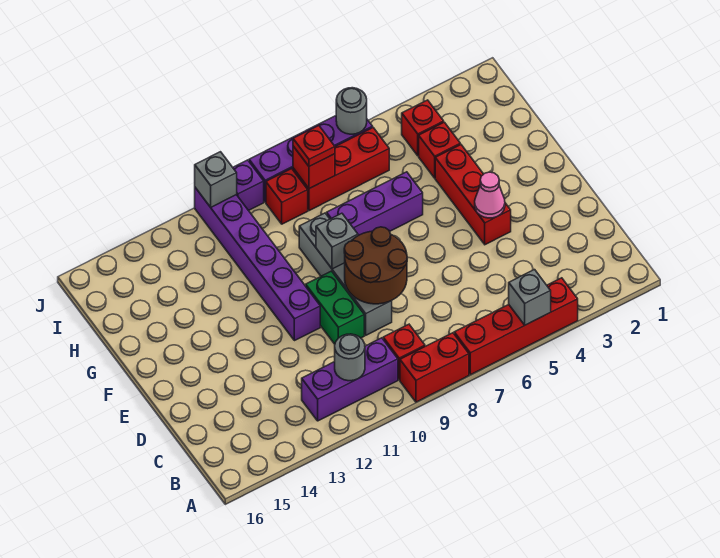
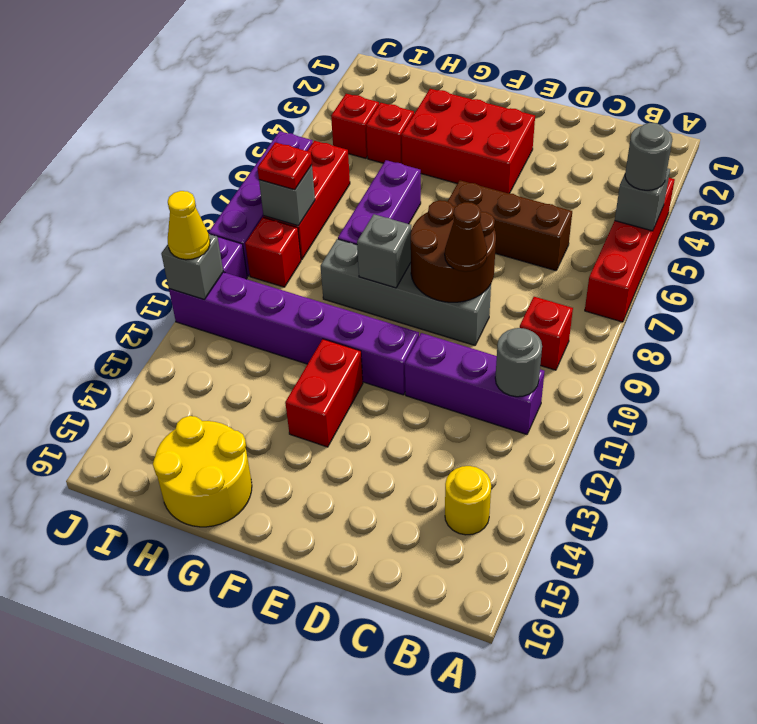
red 1x2 brick [400,333,469,402] -> red 1x2 brick moved to [285,339,363,447]
purple 1x3 brick [302,338,398,421] -> purple 1x3 brick turned to [405,333,545,434]
none -> yellow 1x1 round brick [445,466,491,535]
none -> brown 1x3 brick [447,180,572,271]
none -> brown 1x1 cone [445,202,487,272]
green 1x2 brick [306,271,364,344] -> none
red 1x3 brick [435,145,511,245] -> red 2x3 brick [402,89,535,193]
pink 1x1 cone [475,172,505,218] -> none
none -> yellow 2x2 round brick [153,416,252,527]
red 1x1 brick [293,146,335,189] -> grey 1x1 brick [259,165,315,226]
grey 1x1 round brick [336,88,367,134] -> grey 1x1 round brick moved to [625,123,673,190]
none -> yellow 1x1 cone [168,191,210,260]

